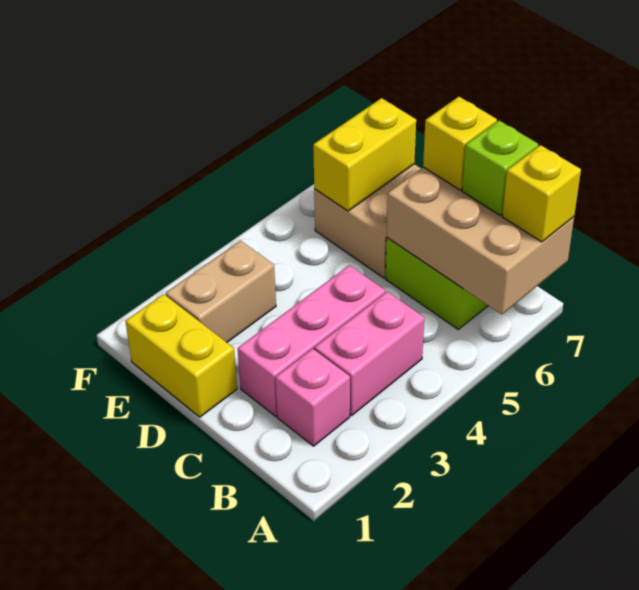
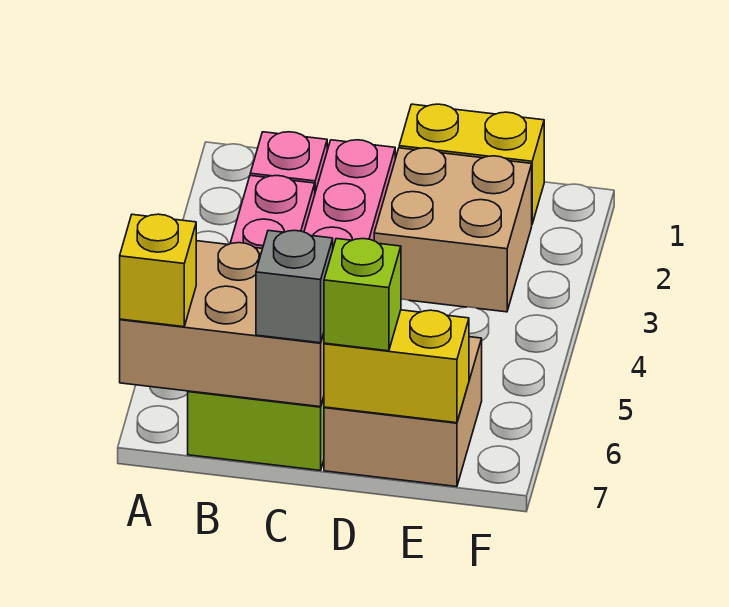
lime 1x1 brick [462,121,538,215] -> lime 1x1 brick moved to [324,239,401,351]
yellow 1x1 brick [423,97,497,190] -> grey 1x1 brick [256,230,333,343]
tan 1x2 brick [166,241,276,342] -> tan 2x2 brick [374,148,532,312]
yellow 1x2 brick [313,98,416,211] -> yellow 1x2 brick turned to [324,310,469,423]

